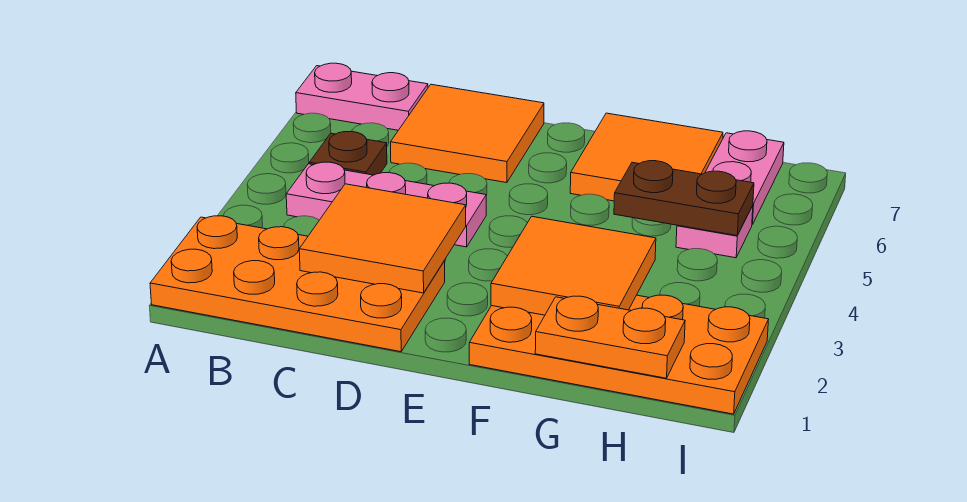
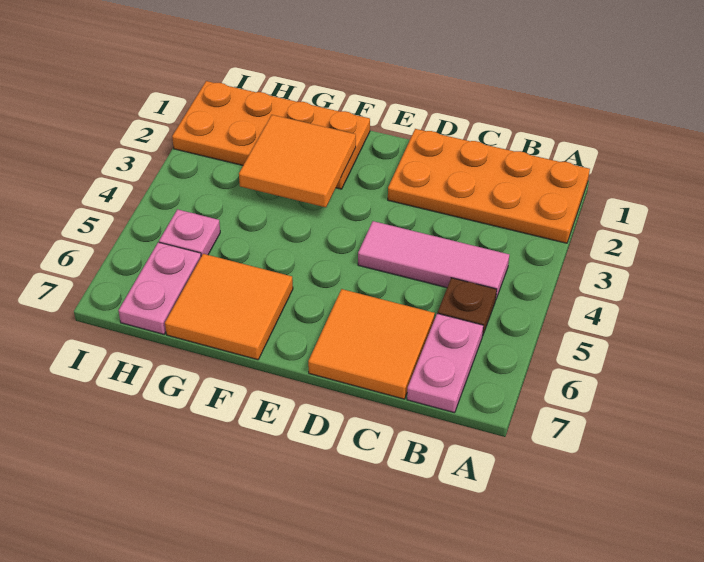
pink 1x2 plate [296,63,428,130] -> pink 1x2 plate turned to [407,313,483,413]
pink 1x3 plate [286,162,486,247] -> pink 1x3 tile [358,221,509,298]
orange 2x2 tile [299,184,466,293] -> none
orange 1x2 plate [535,296,685,378] -> none
brown 1x2 plate [614,161,754,236] -> none

